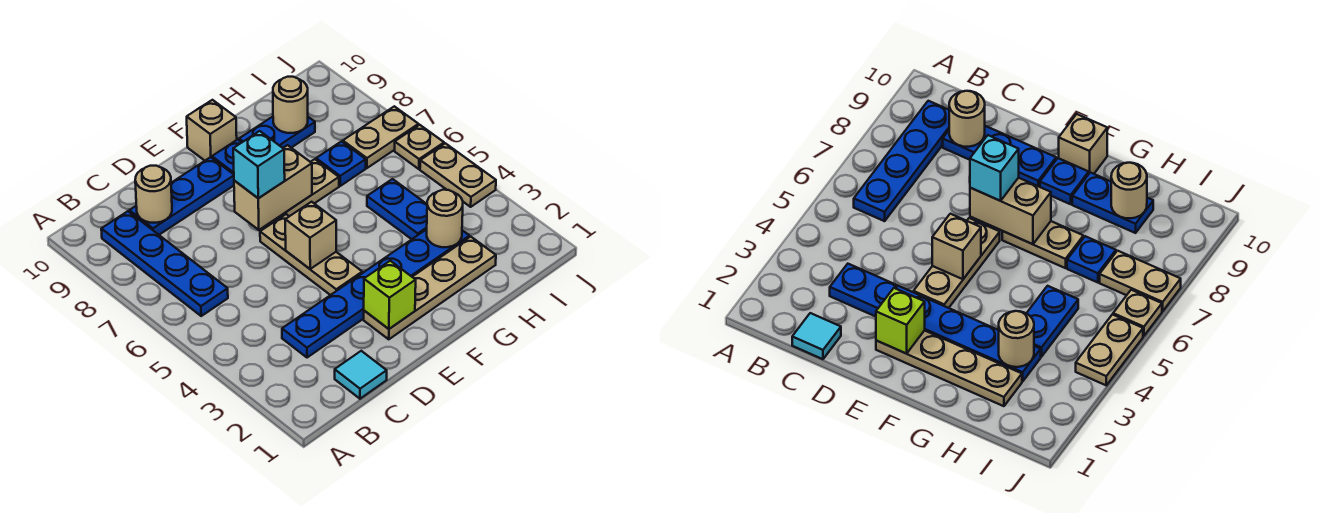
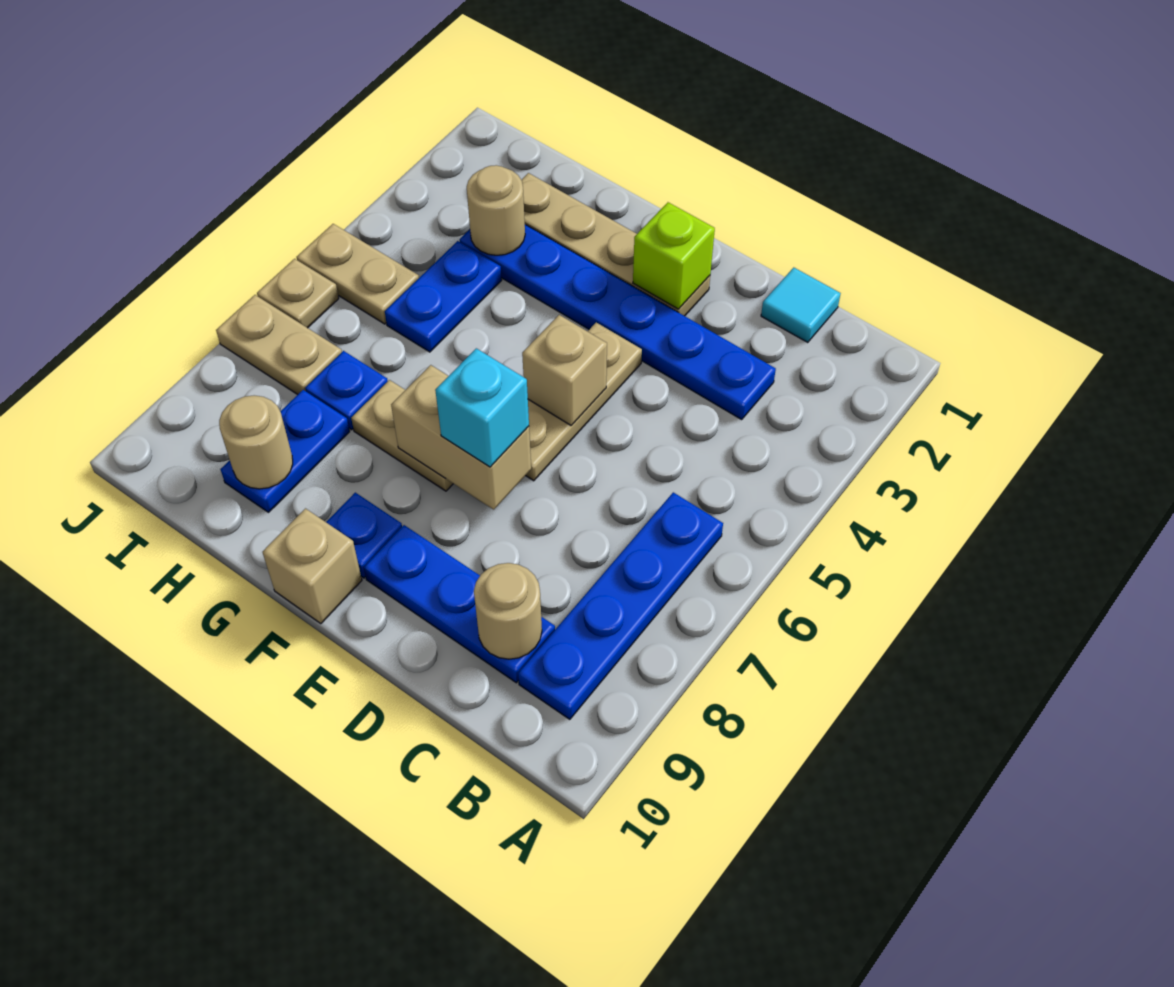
blue 1x2 plate [239,117,315,148] -> blue 1x2 plate turned to [221,390,350,512]
tan 1x2 plate [420,143,496,207] -> tan 1x2 plate turned to [297,224,419,324]

